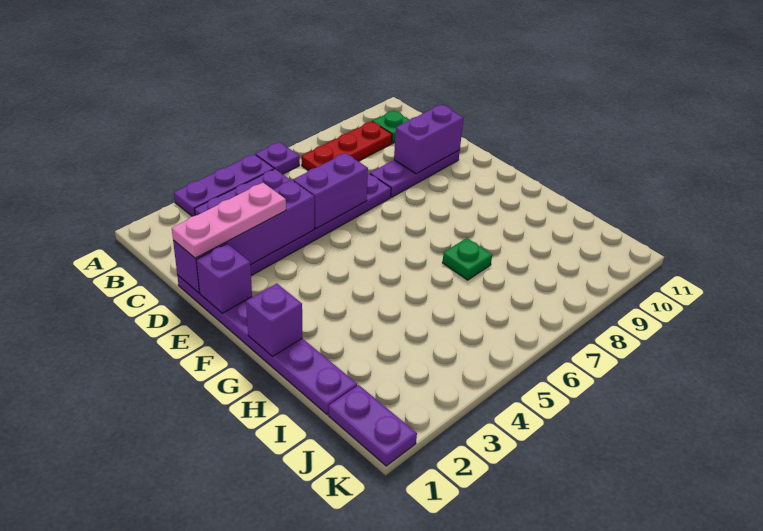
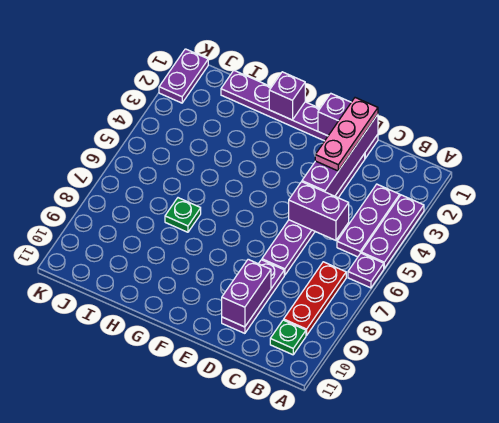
purple 1x2 brick [293,153,368,229] -> purple 1x2 brick turned to [289,182,349,240]
purple 1x2 plate [328,385,417,466] -> purple 1x2 plate turned to [159,49,208,103]

